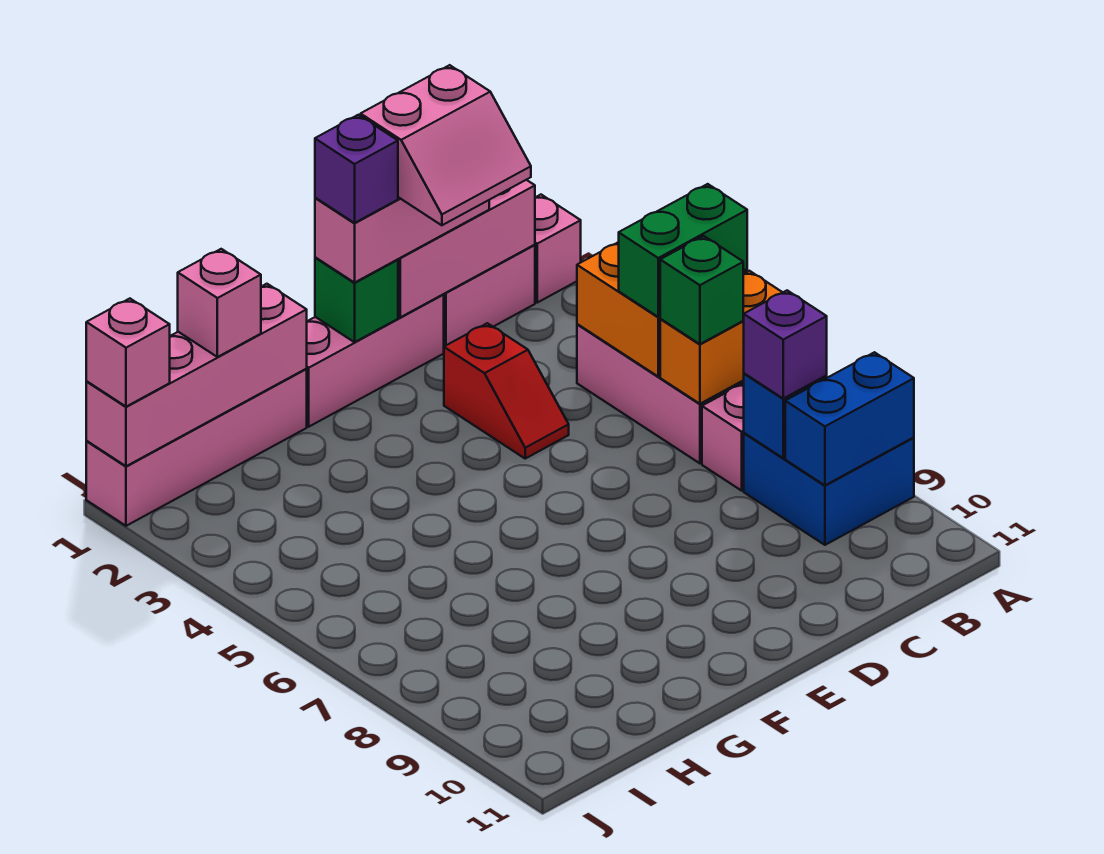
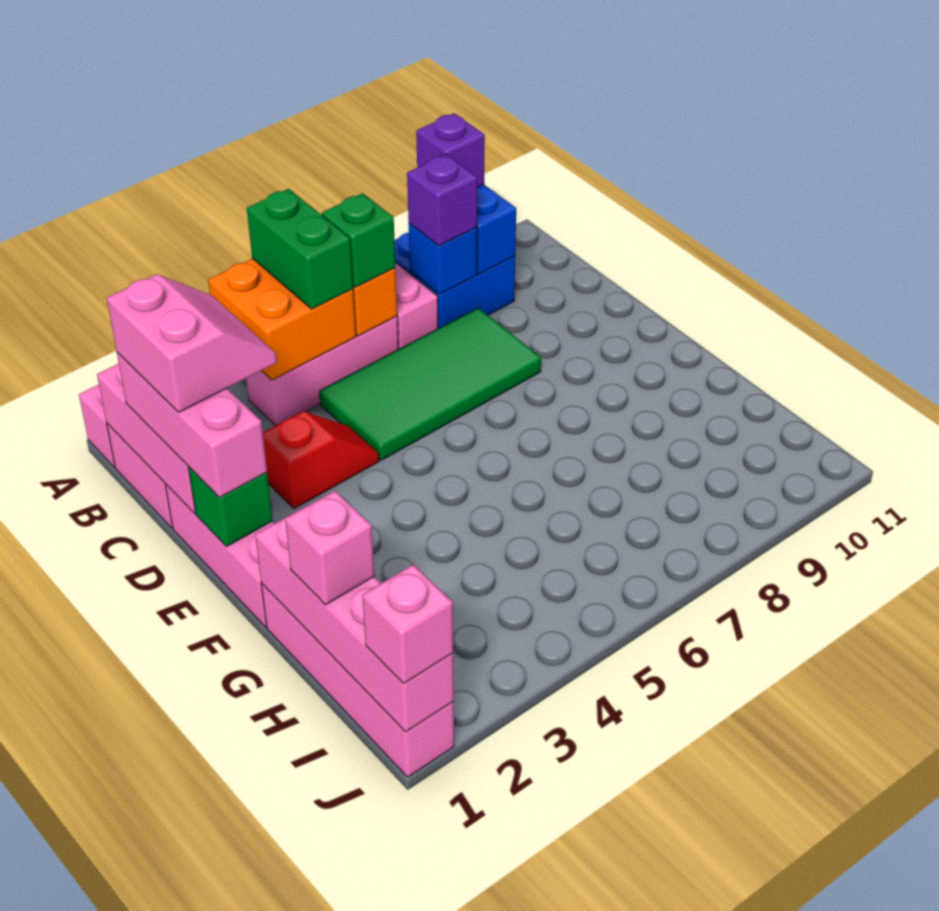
none -> green 2x4 tile [320,308,541,460]
purple 1x1 brick [315,115,398,223] -> purple 1x1 brick moved to [416,113,485,187]

